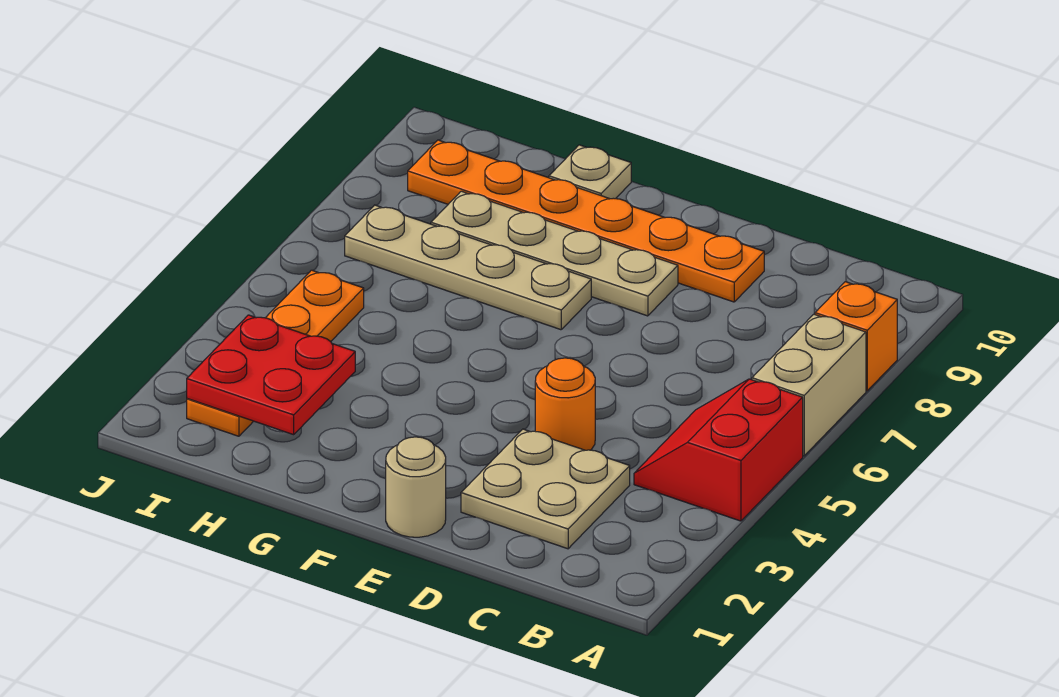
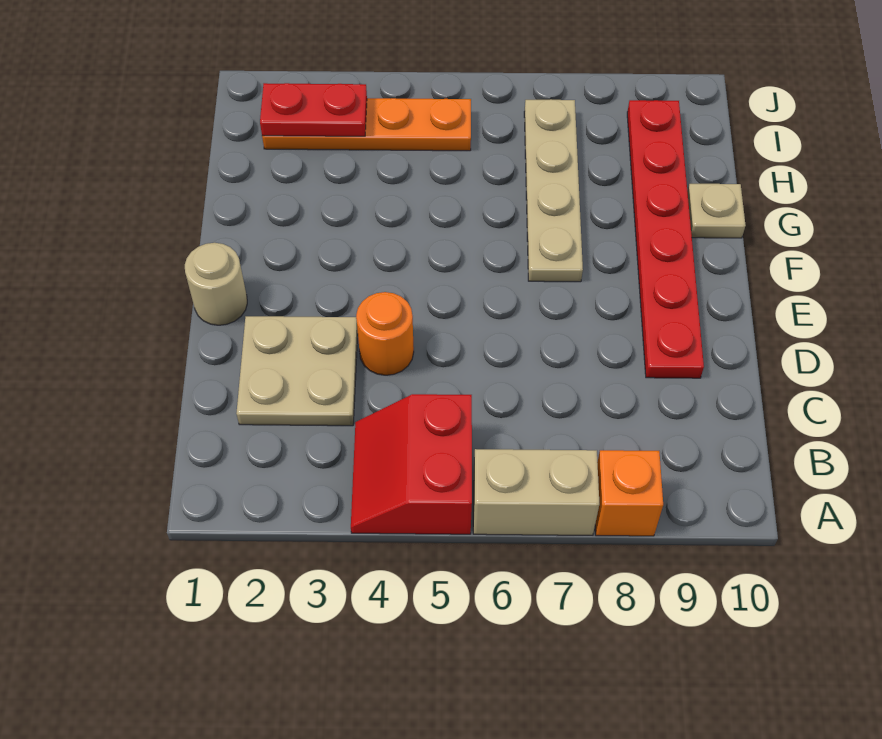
red 2x2 slope [634,379,803,521] -> red 2x2 slope turned to [351,394,472,534]
orange 1x6 plate [408,140,764,302] -> red 1x6 plate [627,100,704,378]
tan 1x4 plate [431,191,678,316] -> none
red 2x2 plate [187,315,355,435] -> red 1x2 plate [260,83,367,136]

